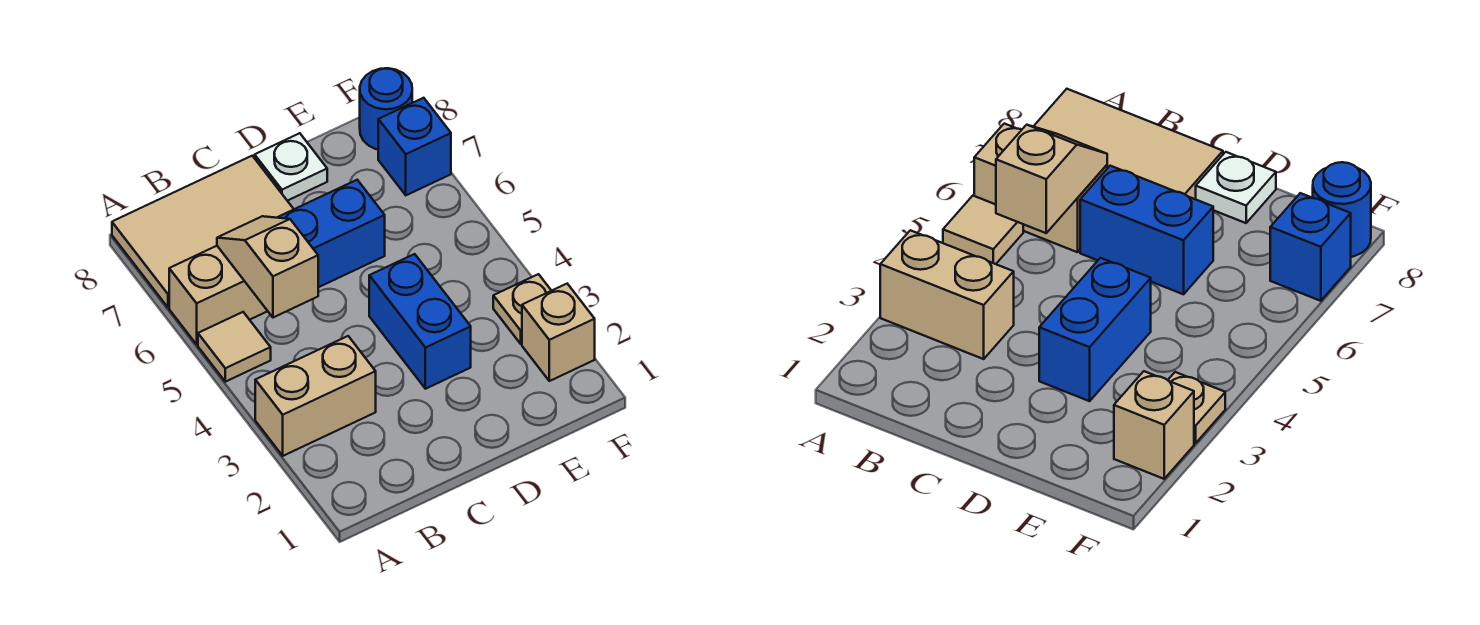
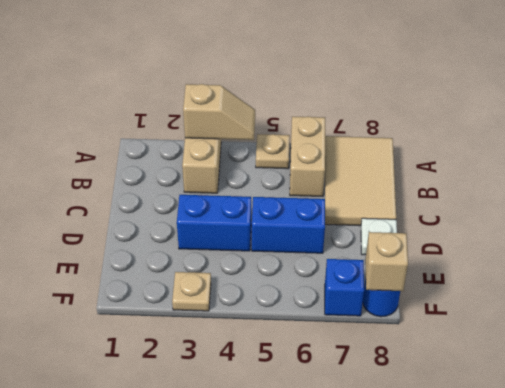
tan 1x1 tile [198,312,271,382] -> tan 1x1 plate [256,134,290,169]
tan 1x2 slope [217,216,318,318] -> tan 1x2 slope moved to [183,84,255,140]
blue 1x2 brick [277,180,385,287] -> blue 1x2 brick turned to [252,197,325,253]
tan 1x1 brick [522,284,595,381] -> tan 1x1 brick moved to [365,232,408,291]

